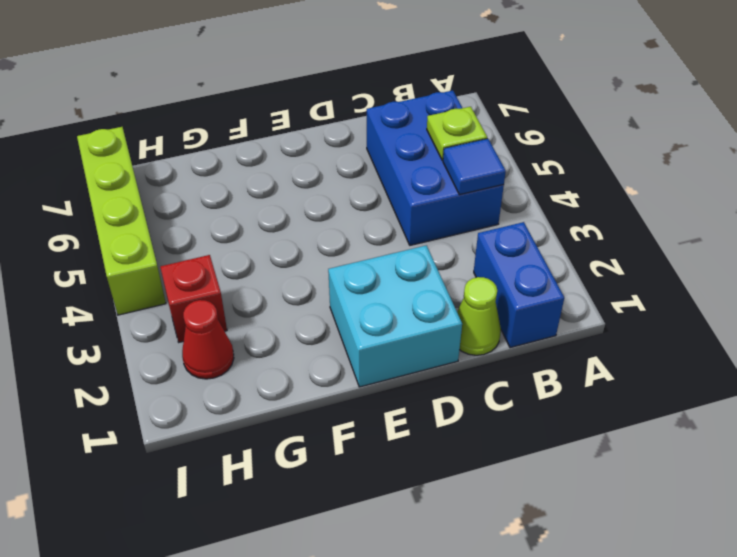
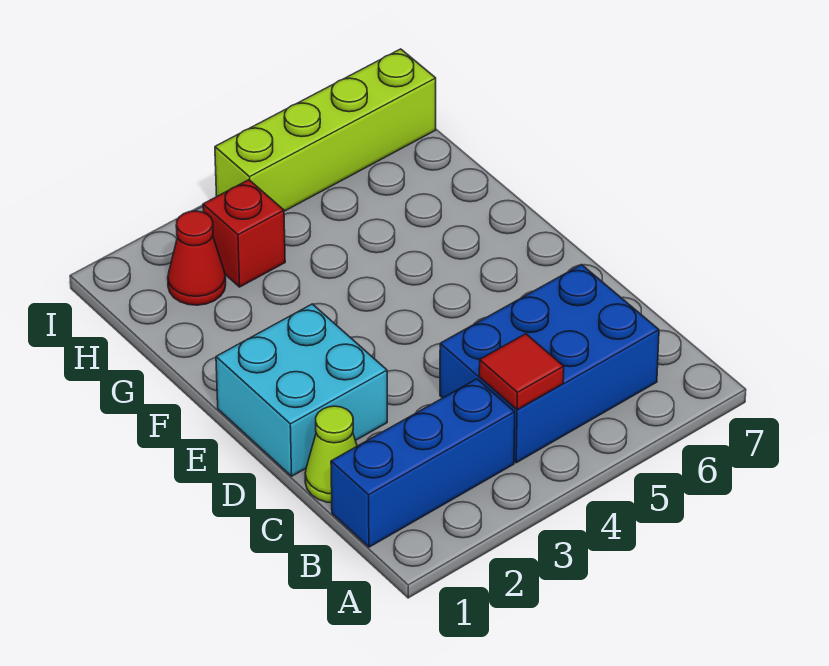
blue 1x2 brick [474,222,564,348] -> blue 1x3 brick [331,379,515,547]
blue 1x1 tile [443,139,506,195] -> red 1x1 tile [479,334,564,410]
lime 1x1 plate [427,107,487,160] -> none

